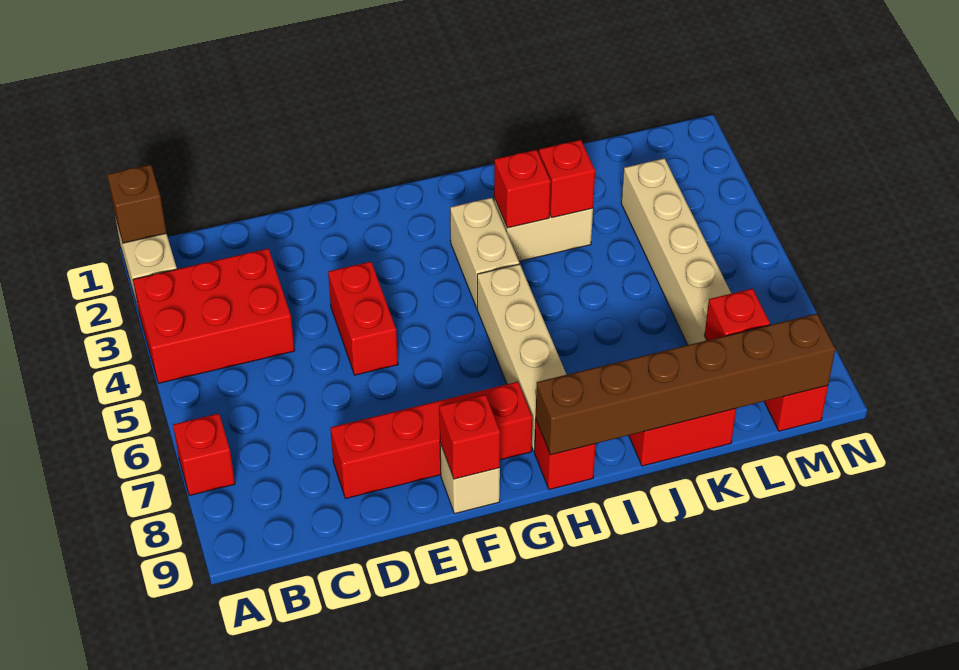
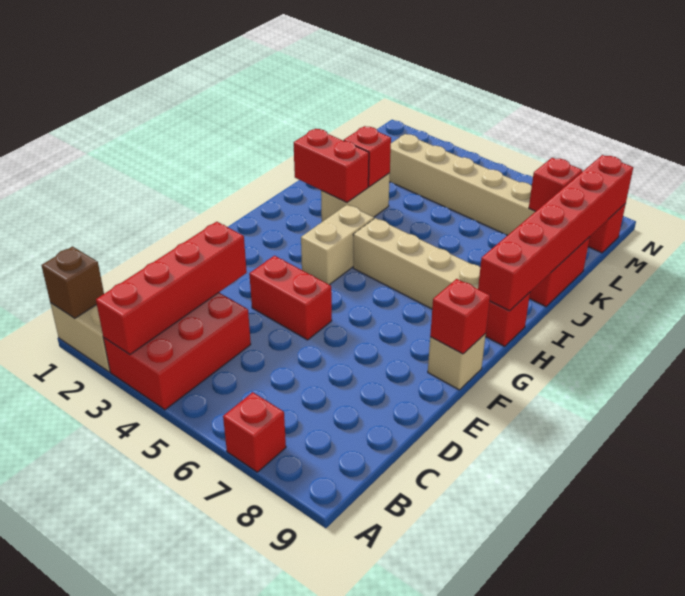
red 1x4 brick [330,382,532,499] -> red 1x4 brick moved to [96,222,247,354]
tan 1x2 brick [450,198,519,308] -> tan 1x2 brick turned to [301,204,374,285]
brown 1x6 brick [536,314,835,455] -> red 1x6 brick [478,155,633,311]
red 1x1 brick [494,150,551,228] -> red 1x2 brick [294,129,369,203]

